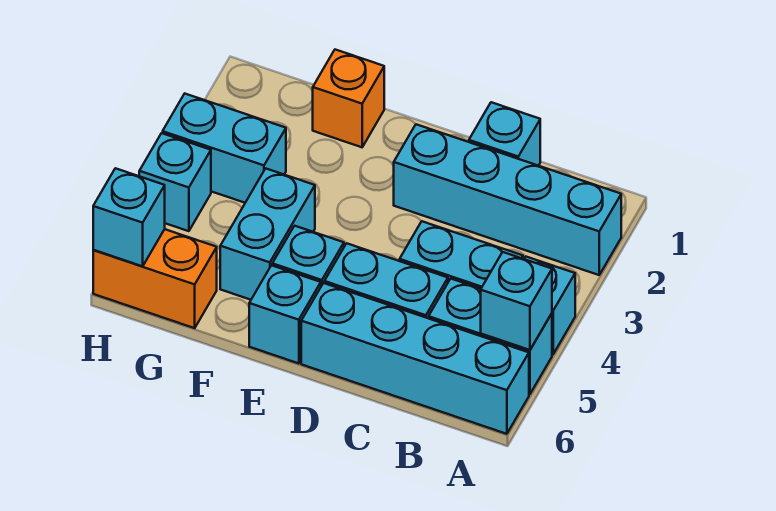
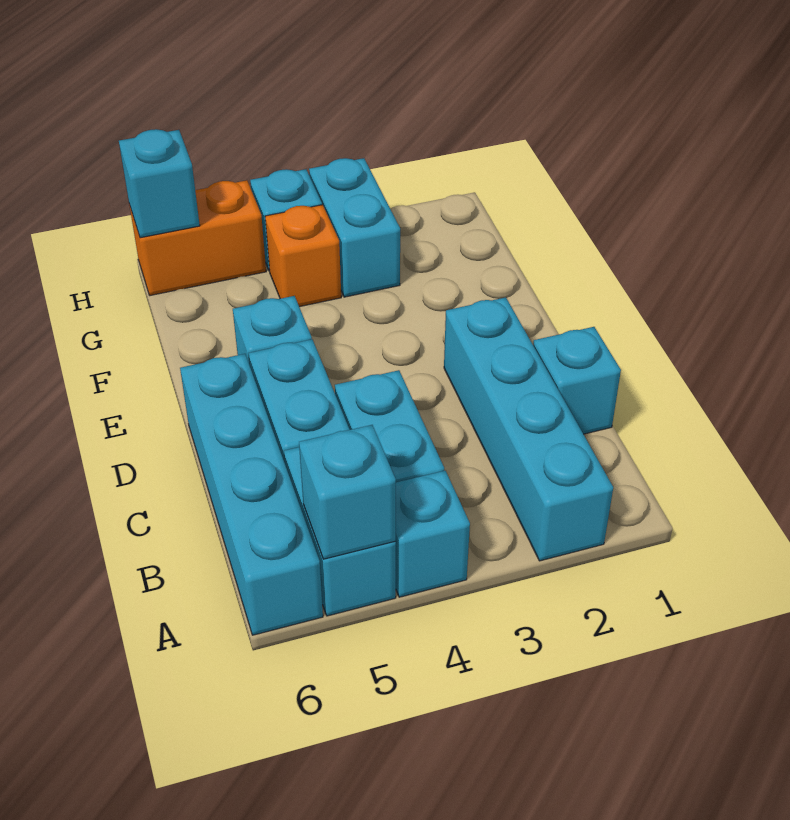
cyan 1x1 brick [249,265,321,363] -> none
orange 1x1 brick [313,50,384,147] -> orange 1x1 brick moved to [265,205,341,307]
cyan 1x2 brick [220,169,315,300] -> none
orange 1x2 brick [93,229,217,328] -> orange 1x2 brick turned to [129,180,266,296]

